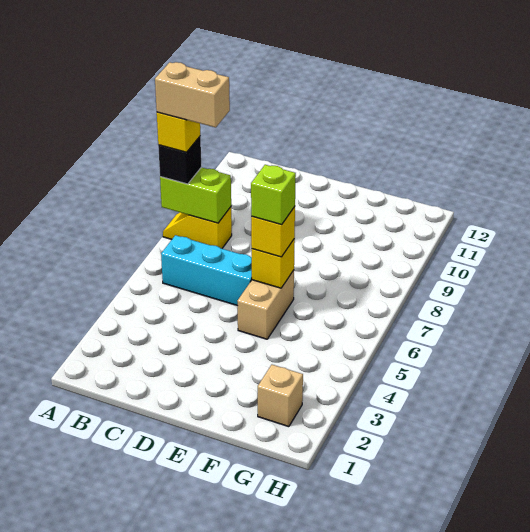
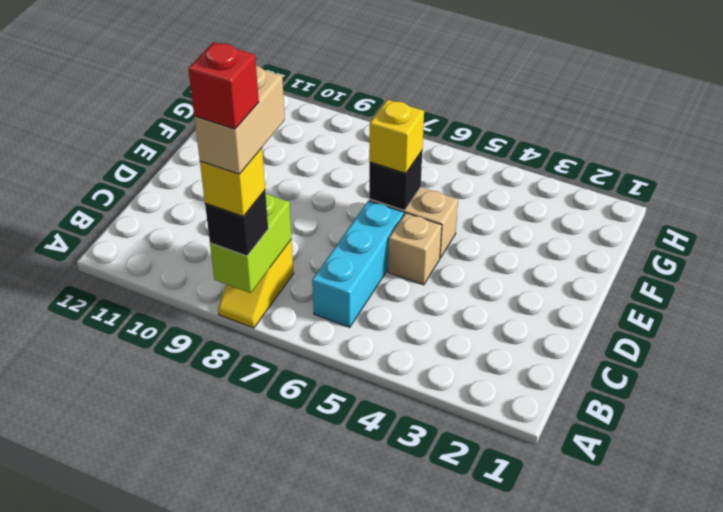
none -> red 1x1 brick [188,42,259,129]
yellow 1x1 brick [252,239,295,288] -> black 1x1 brick [369,151,422,210]
lime 1x1 brick [251,165,296,225] -> none
tan 1x1 brick [258,365,303,427] -> tan 1x1 brick moved to [388,213,442,285]

